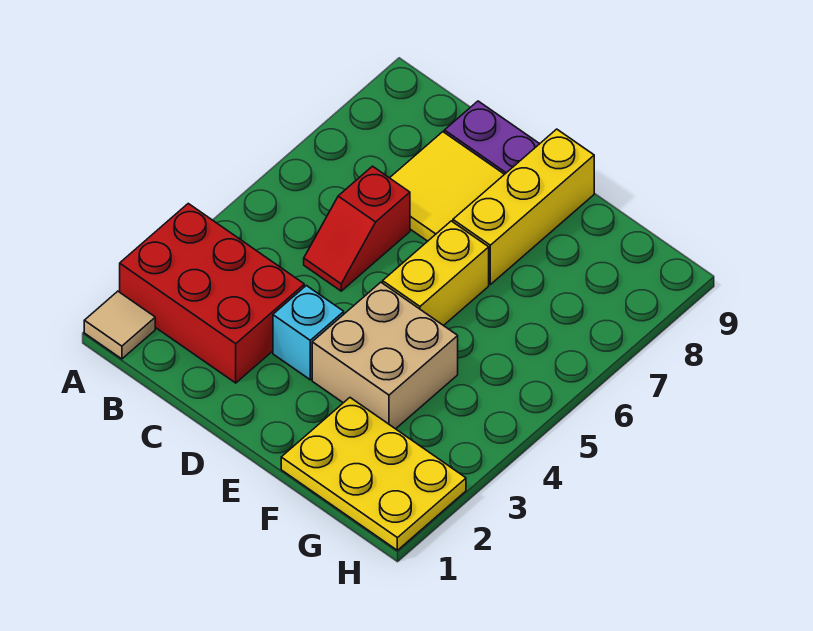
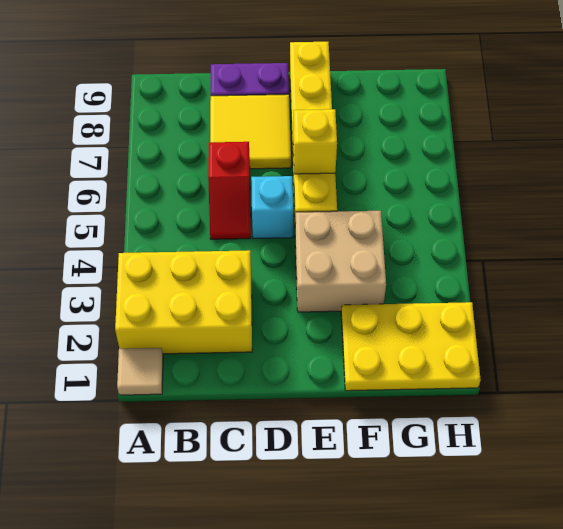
red 2x3 brick [120,204,304,383] -> yellow 2x3 brick [115,250,252,354]
cyan 1x1 brick [273,286,344,380] -> cyan 1x1 brick moved to [251,176,294,239]
none -> yellow 1x1 brick [293,109,337,174]

